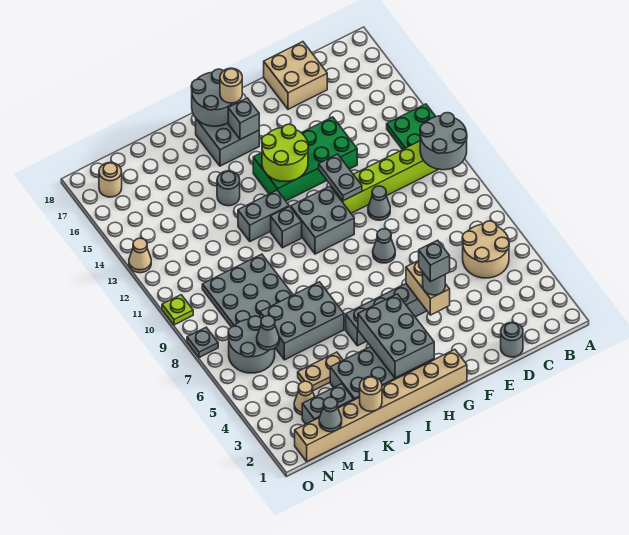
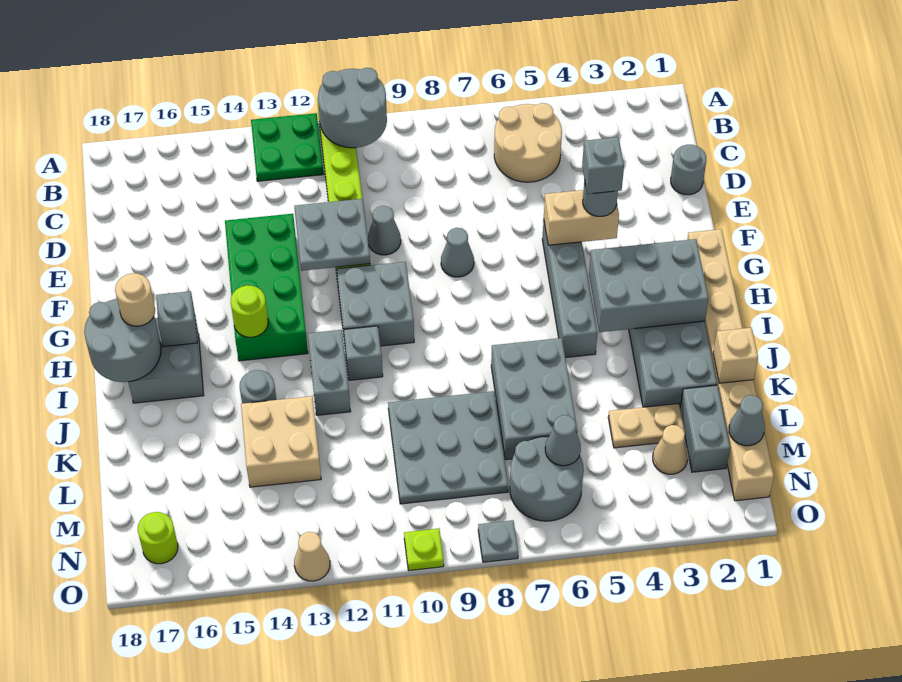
tan 2x2 brick [264,42,327,109] -> tan 2x2 brick moved to [241,396,321,487]
grey 1x2 plate [319,154,362,201] -> grey 2x2 plate [294,199,370,271]
lime 2x2 round brick [262,124,309,181] -> lime 1x1 round brick [231,285,268,337]
tan 1x1 round brick [360,377,382,411] -> tan 1x1 brick [713,328,758,383]
tan 1x2 plate [298,352,343,391] -> tan 1x2 plate turned to [608,404,685,448]
tan 1x1 round brick [99,163,122,197] -> lime 1x1 round brick [138,512,178,564]

